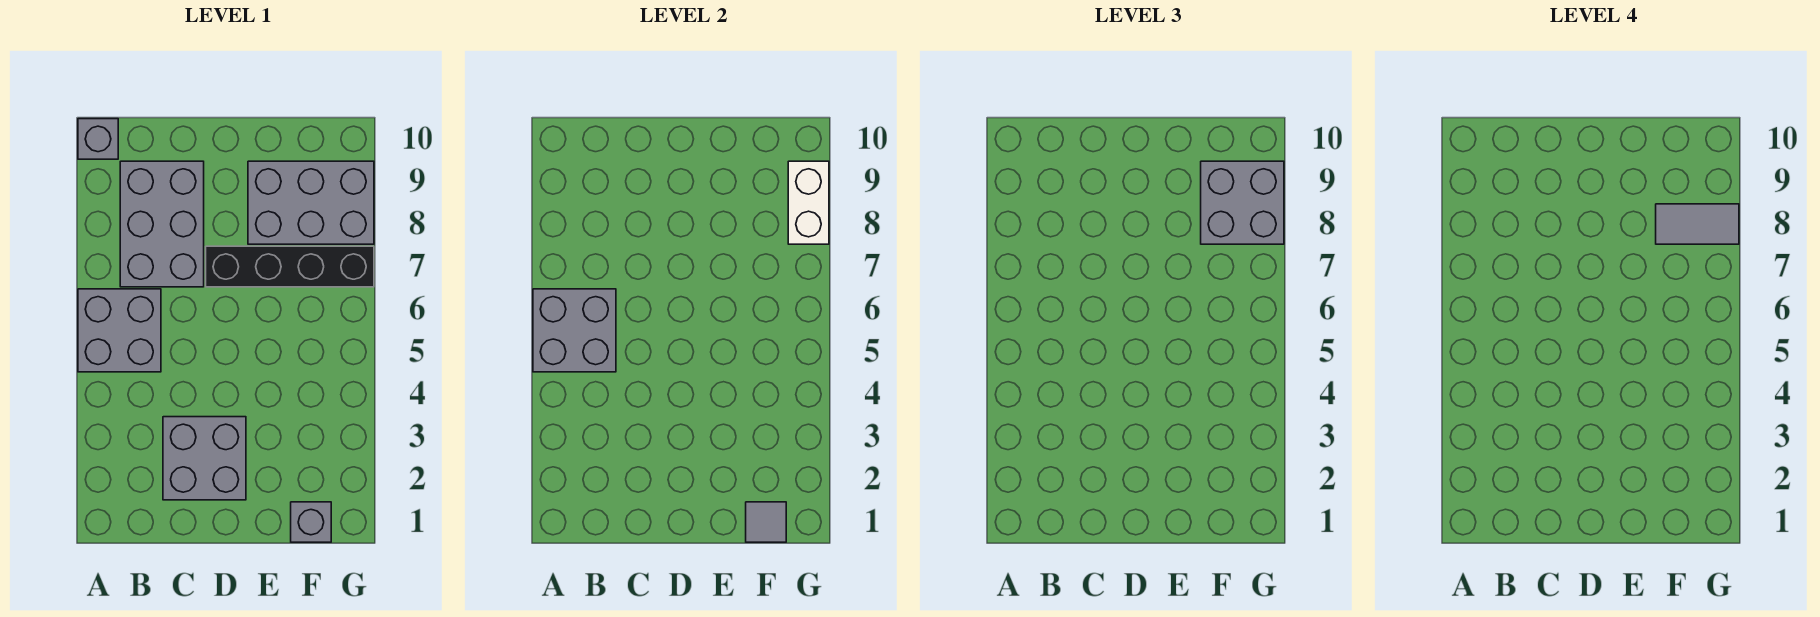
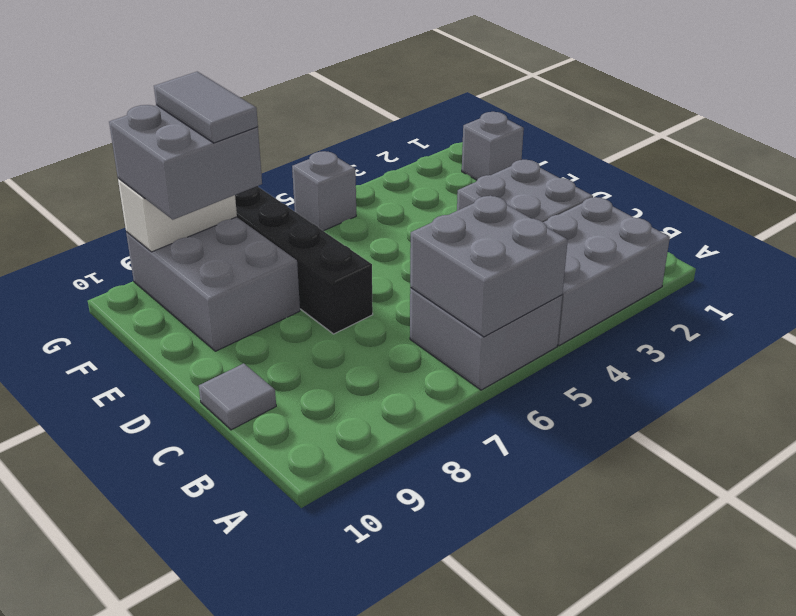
grey 1x1 brick [78,119,118,159] -> grey 1x1 brick moved to [292,151,356,231]
grey 2x3 brick [120,161,204,287] -> grey 2x3 brick moved to [543,197,670,346]
grey 1x1 tile [746,502,786,542] -> grey 1x1 tile moved to [199,363,276,430]

